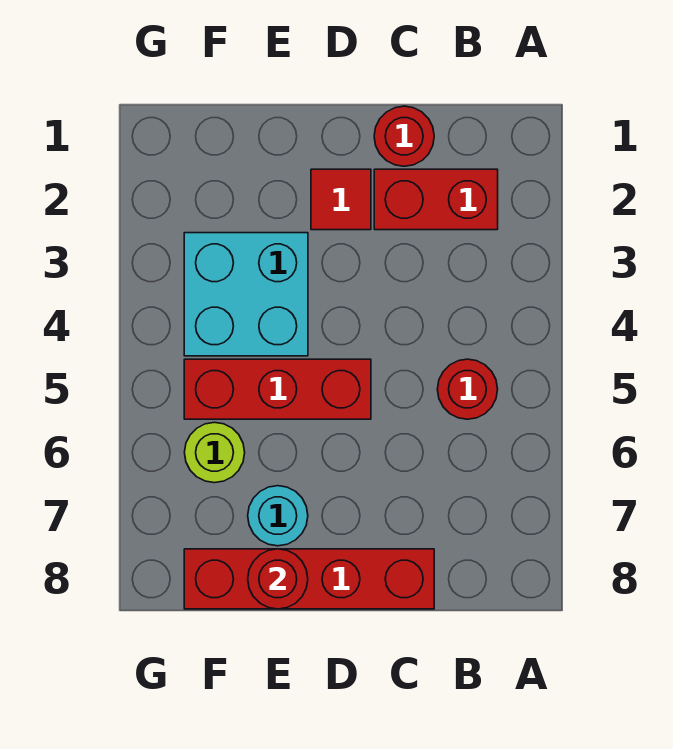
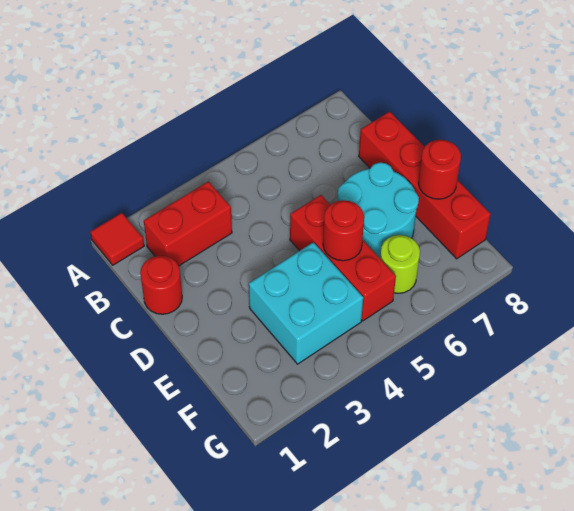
red 1x2 brick [374,169,498,230] -> red 1x2 brick turned to [144,182,232,266]
red 1x1 round brick [437,359,498,419] -> red 1x1 round brick moved to [323,200,364,261]
red 1x1 tile [311,169,371,230] -> red 1x1 tile moved to [90,213,144,265]
cyan 1x1 round brick [248,486,308,546] -> cyan 2x2 round brick [337,163,419,258]

